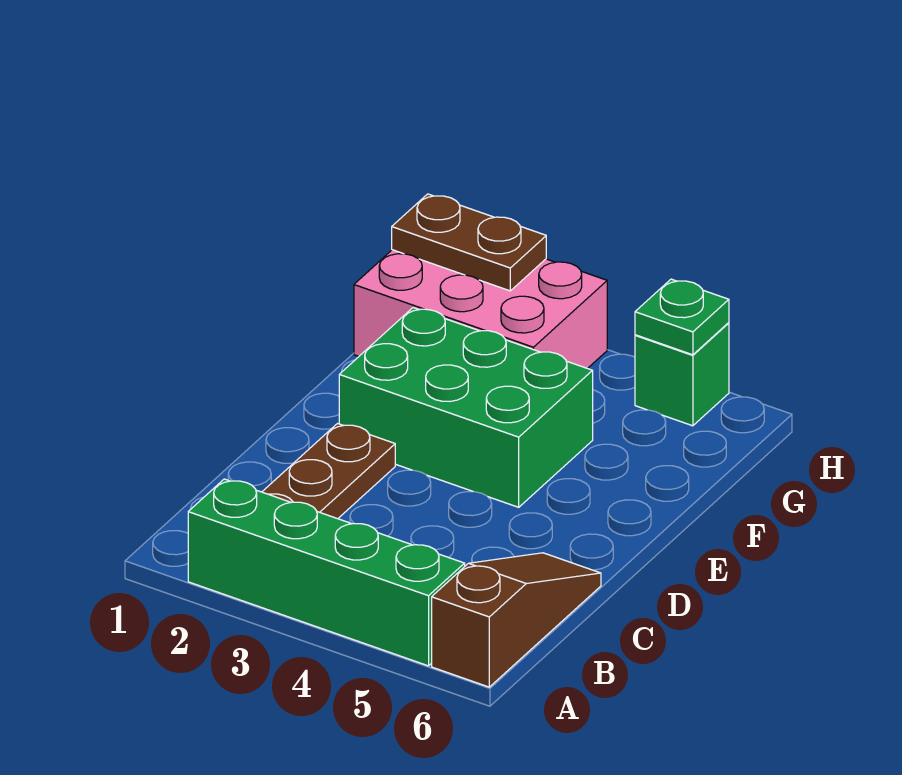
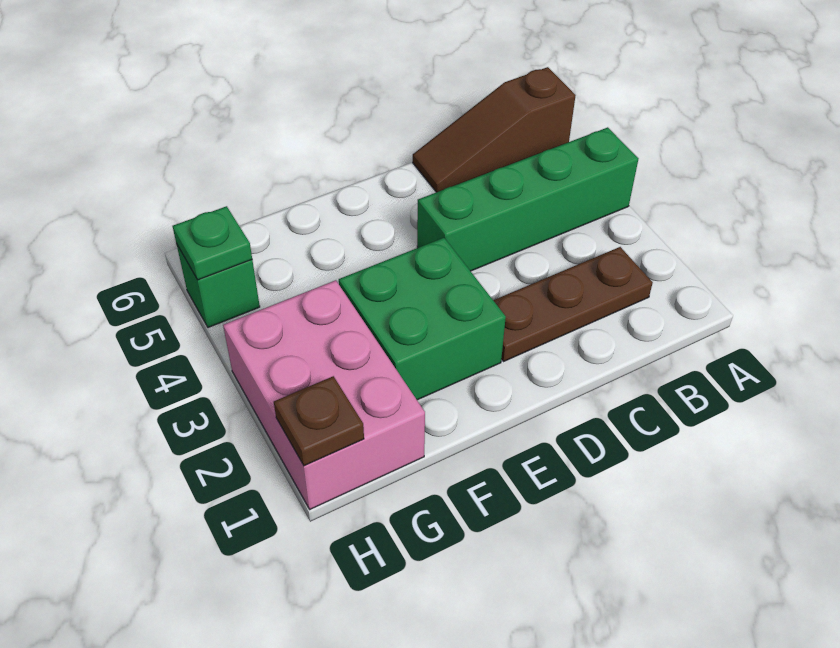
green 1x4 brick [188,479,465,666] -> green 1x4 brick turned to [417,127,638,271]
green 2x3 brick [339,308,593,507] -> green 2x2 brick [339,238,506,400]
brown 1x2 plate [392,194,546,291] -> brown 1x1 plate [274,376,364,466]

